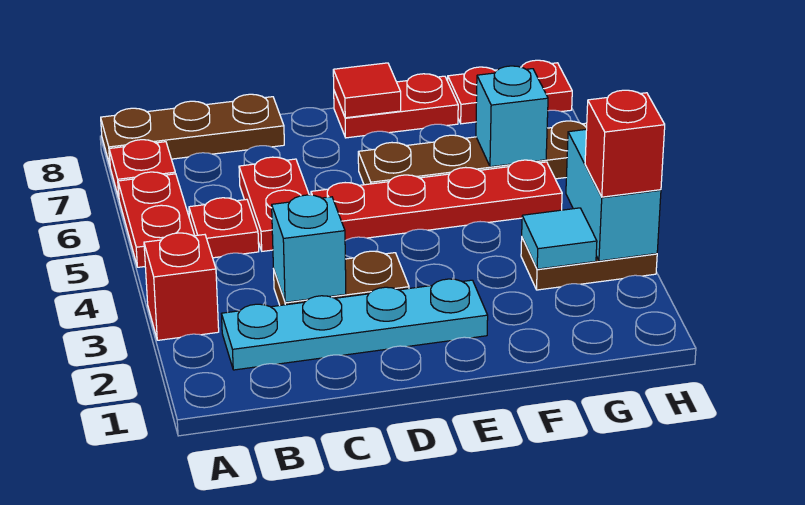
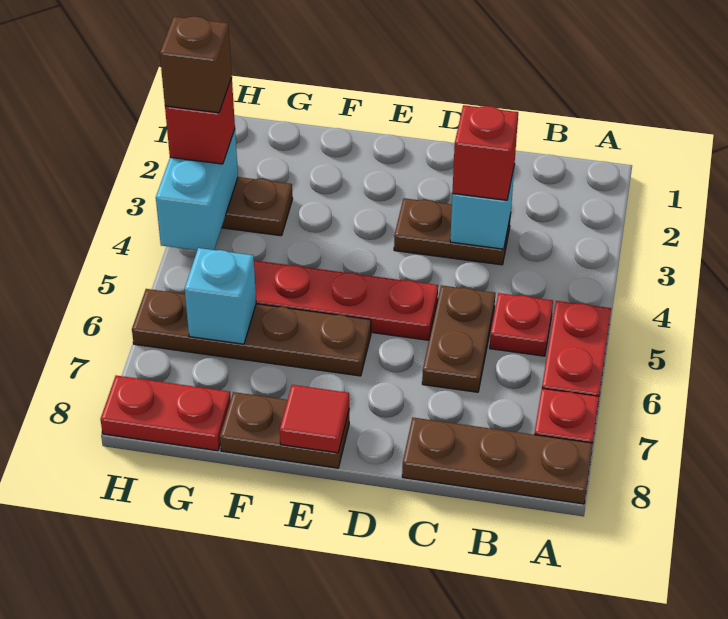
red 1x1 brick [144,233,219,340] -> red 1x1 brick moved to [452,105,518,200]
cyan 1x4 plate [222,279,488,370] -> none
red 1x2 plate [239,157,309,251] -> brown 1x2 plate [422,285,495,392]
red 1x2 plate [334,74,458,138] -> brown 1x2 plate [220,392,349,468]
cyan 1x1 tile [522,208,597,269] -> none
none -> brown 1x1 brick [160,16,232,113]

